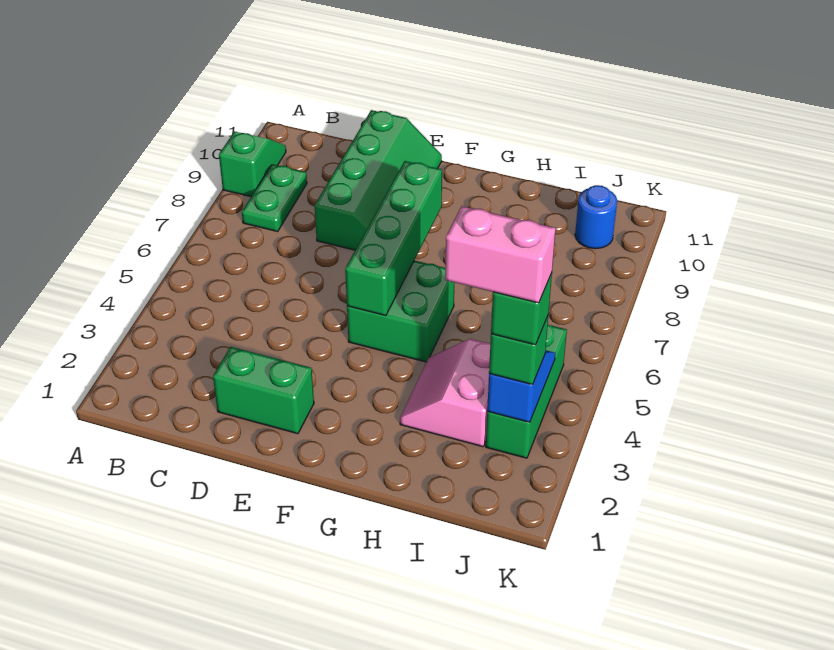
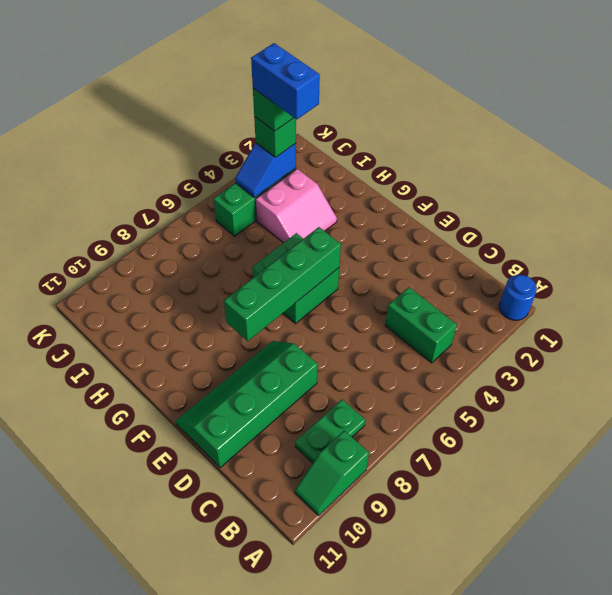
green 1x2 brick [213,347,314,434] -> green 1x2 brick moved to [385,287,457,363]
pink 1x2 brick [445,206,556,303] -> blue 1x2 brick [251,43,320,119]
blue 1x1 round brick [575,185,617,249] -> blue 1x1 round brick moved to [499,275,537,320]

